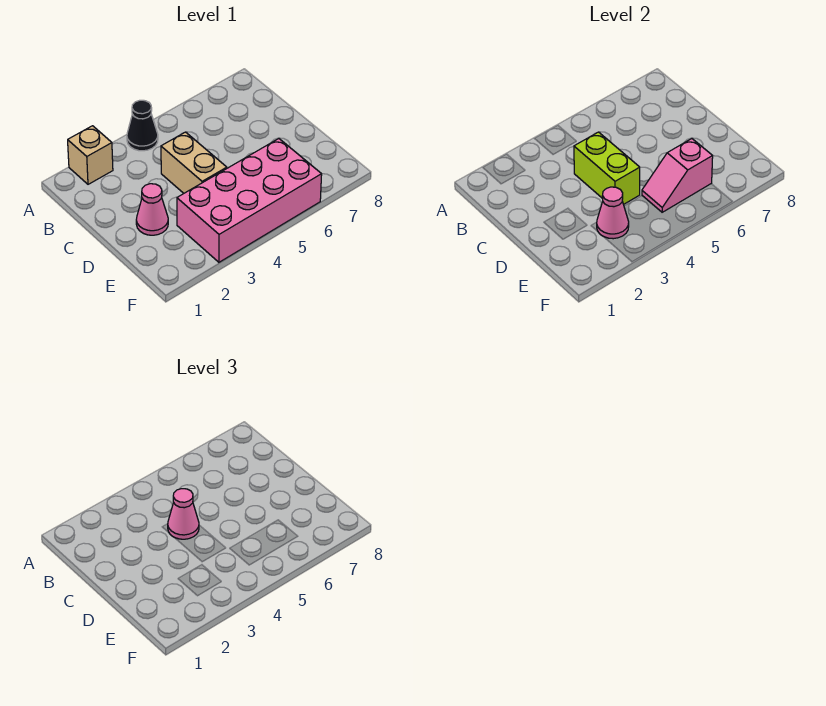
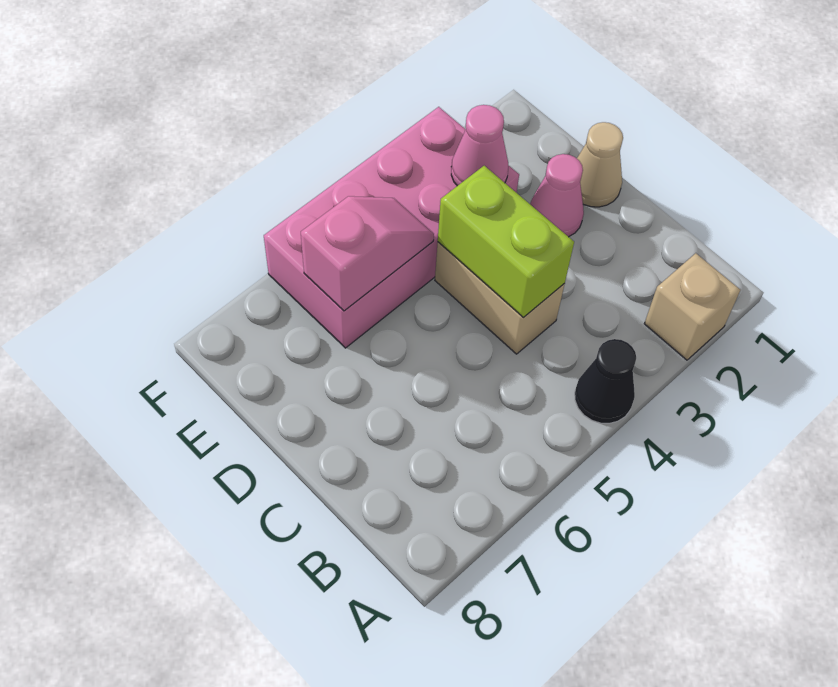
pink 1x1 cone [168,489,199,539] -> none
none -> tan 1x1 cone [577,122,623,207]

